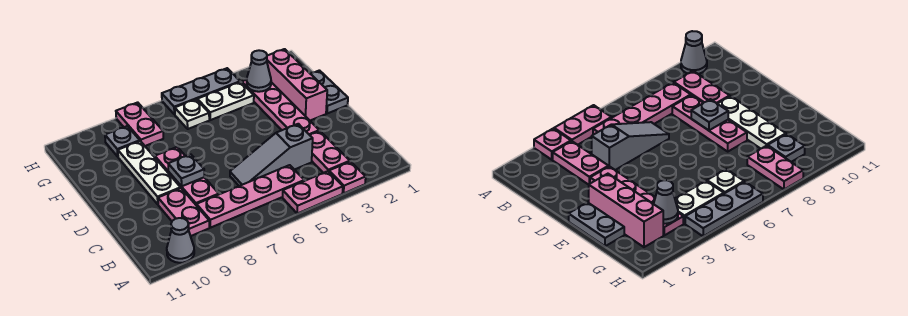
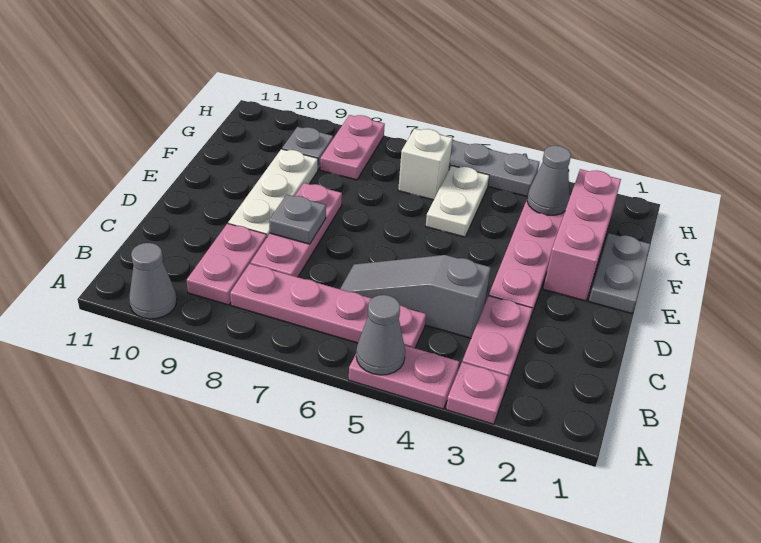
none -> grey 1x1 cone [356,295,405,375]
white 1x2 plate [197,82,254,120] -> white 1x2 plate turned to [426,166,489,237]
white 1x1 plate [175,99,209,129] -> white 1x1 brick [398,129,453,200]

